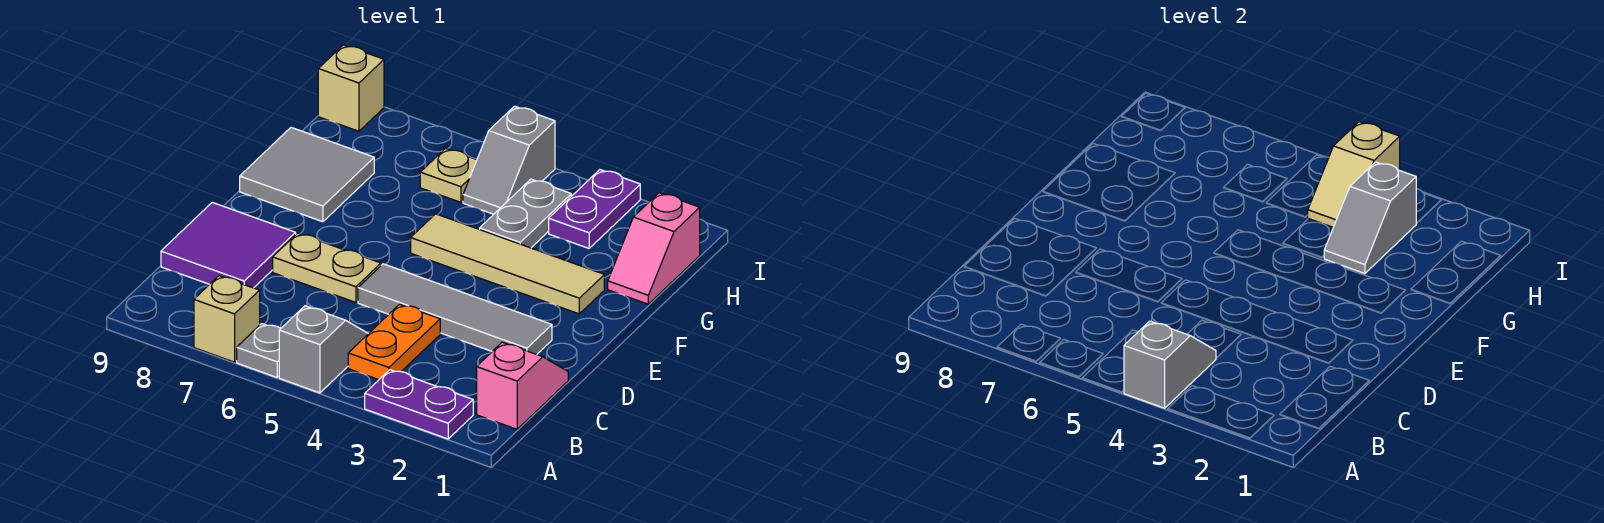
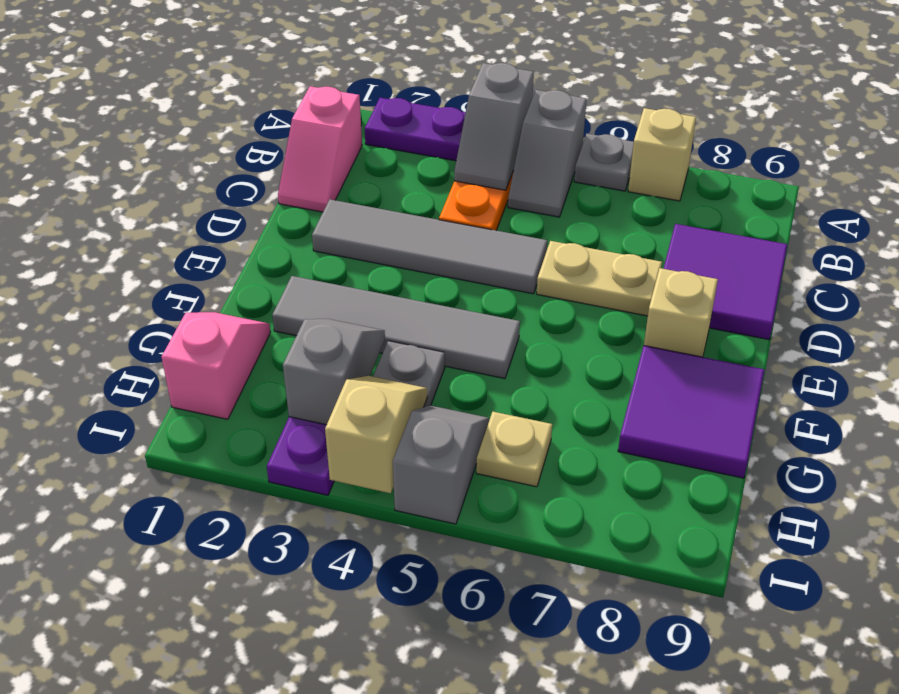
tan 1x4 tile [411,214,604,314] -> grey 1x4 tile [272,276,520,379]
grey 2x2 tile [240,128,374,222] -> purple 2x2 tile [618,346,765,478]
tan 1x1 brick [318,45,384,131] -> tan 1x1 brick moved to [644,268,718,357]

